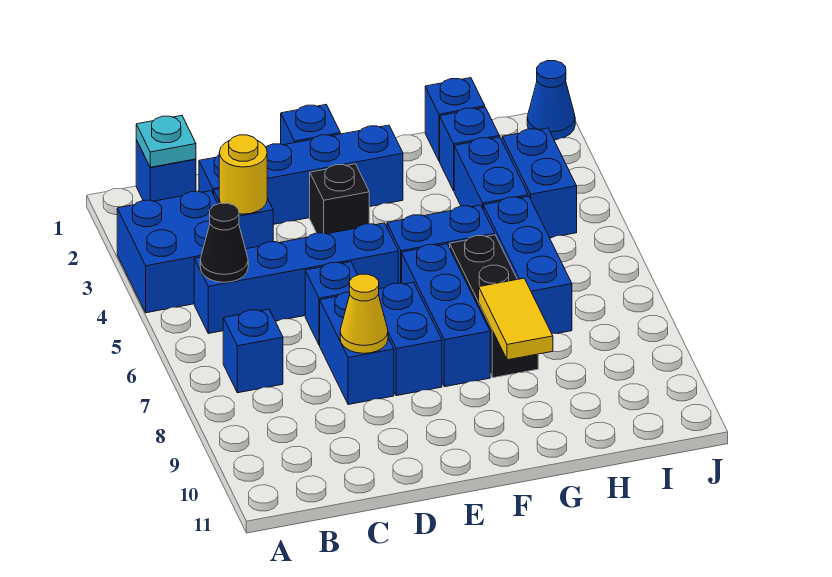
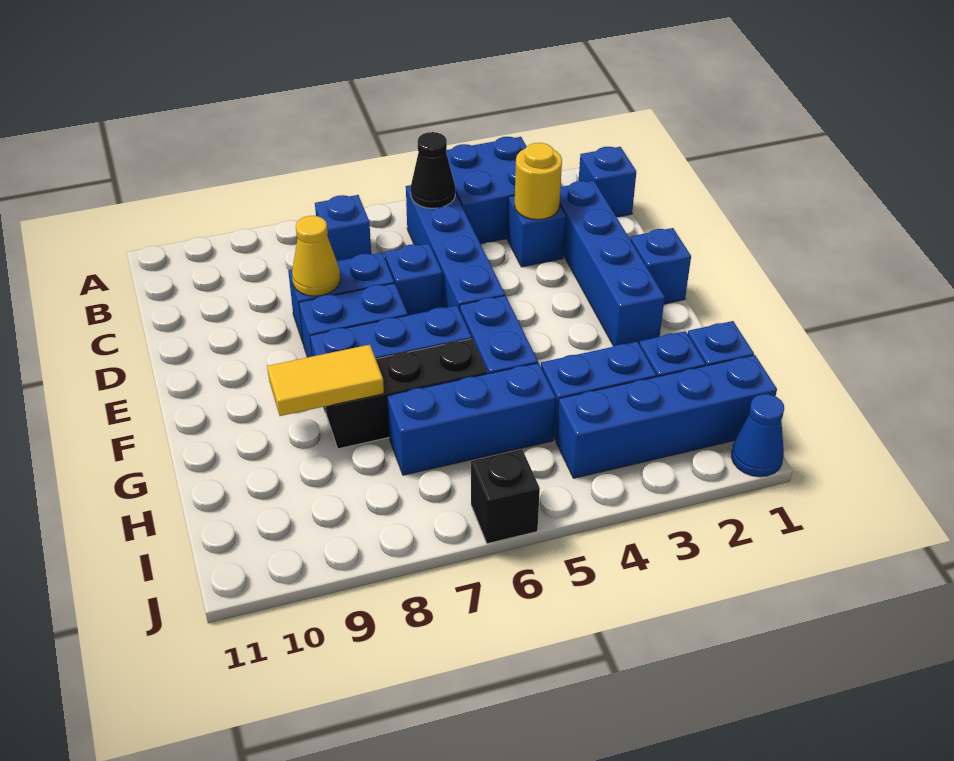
cyan 1x1 plate [136,116,196,167] -> none
black 1x1 brick [310,164,369,234] -> black 1x1 brick moved to [471,449,540,544]
blue 1x2 brick [502,128,577,238] -> blue 1x4 brick [556,355,777,478]

